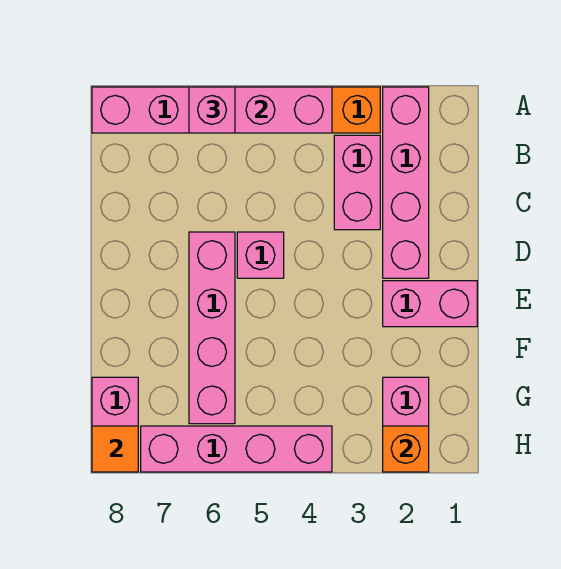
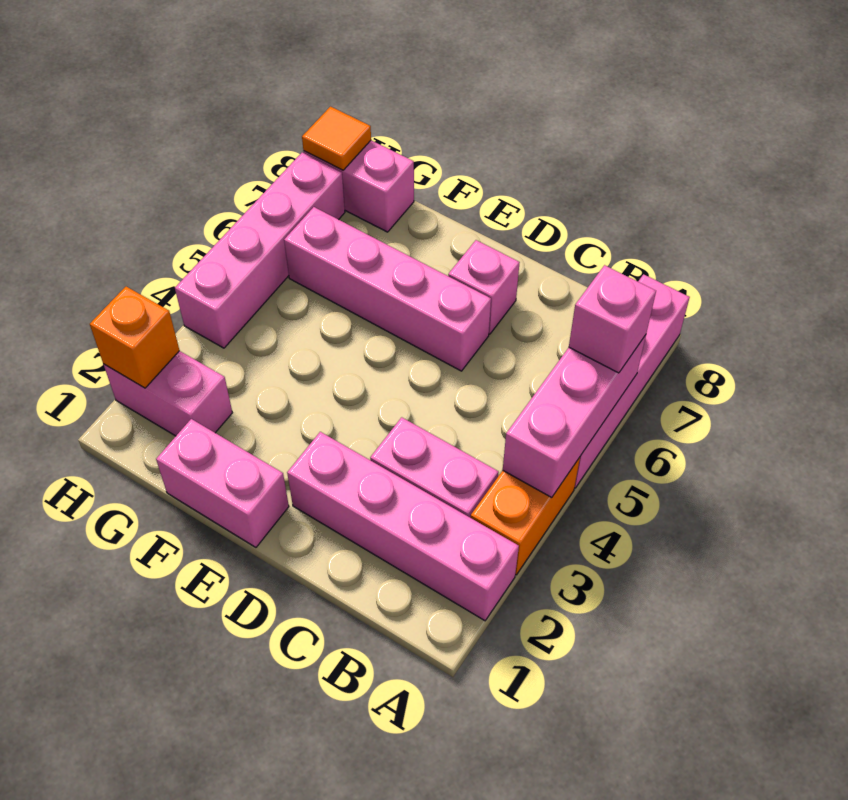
pink 1x1 brick [237,232,284,278] -> pink 1x1 brick moved to [448,240,520,334]
pink 1x2 brick [383,281,477,327] -> pink 1x2 brick turned to [156,419,289,547]

